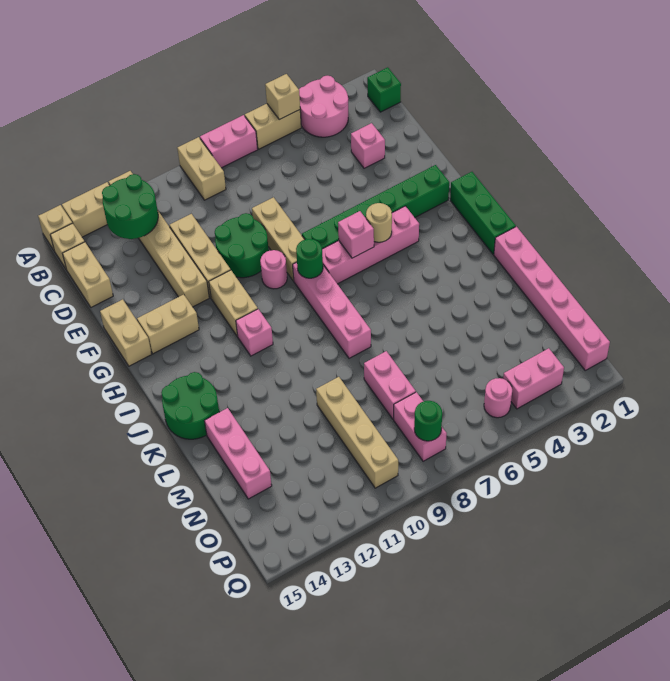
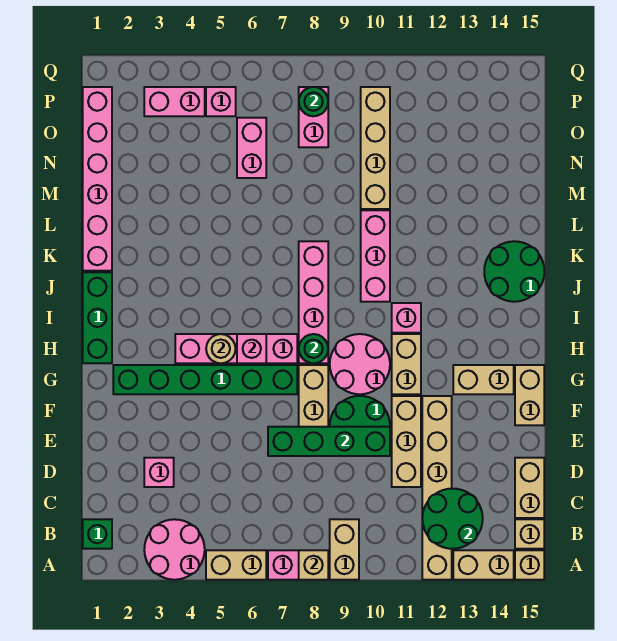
tan 1x1 brick [265,74,300,120] -> tan 1x1 brick moved to [299,550,328,580]
none -> green 1x4 brick [268,427,390,456]
pink 1x1 round brick [260,250,287,289] -> pink 2x2 round brick [330,334,390,394]
pink 1x3 brick [204,408,272,499] -> pink 1x3 brick moved to [361,210,390,302]
pink 1x2 brick [364,351,416,419] -> pink 1x2 brick moved to [237,118,266,178]
pink 1x1 round brick [484,378,512,418] -> pink 1x1 brick [206,87,236,116]

